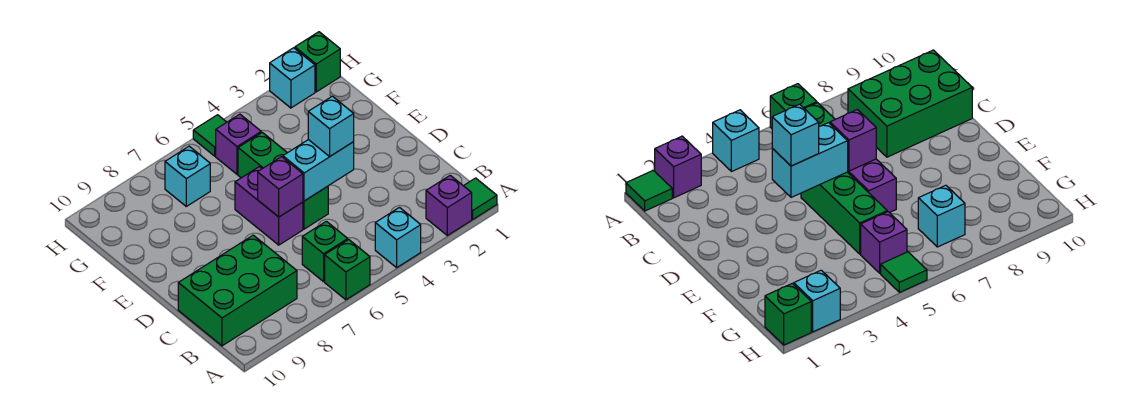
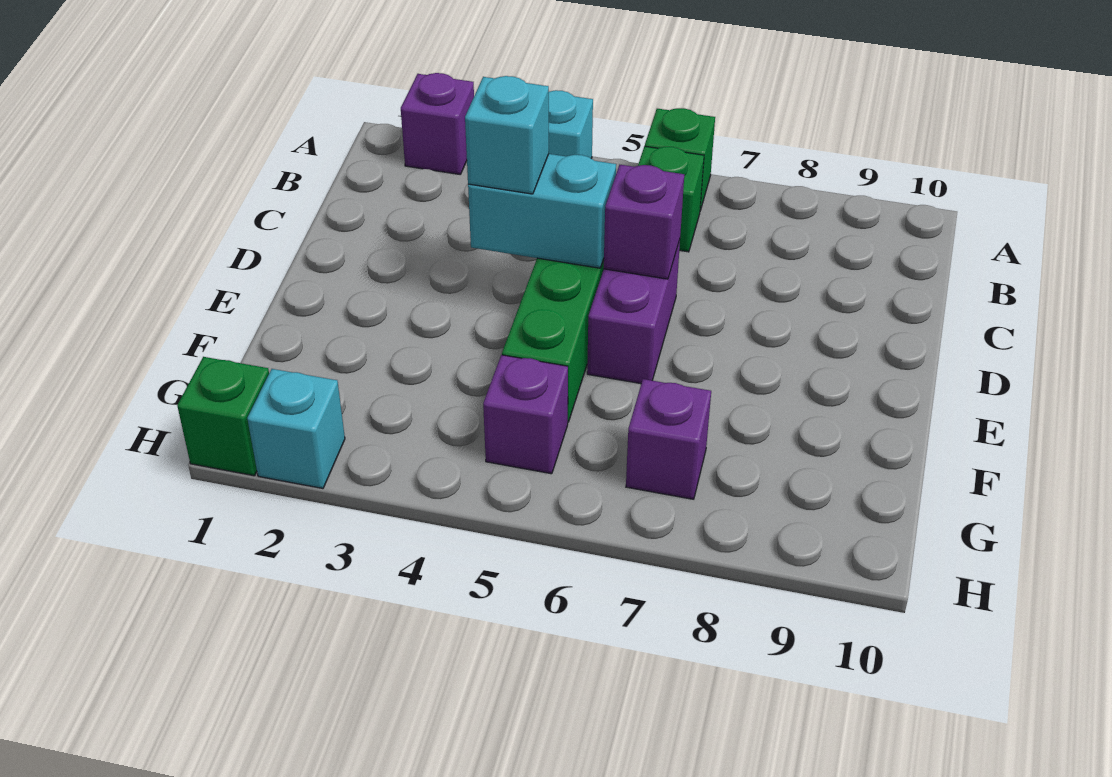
green 1x1 tile [464,178,497,219] -> none
green 2x3 brick [178,235,297,346] -> none
cyan 1x1 brick [165,146,210,206] -> purple 1x1 brick [626,379,711,499]
green 1x1 tile [193,115,227,156] -> none

